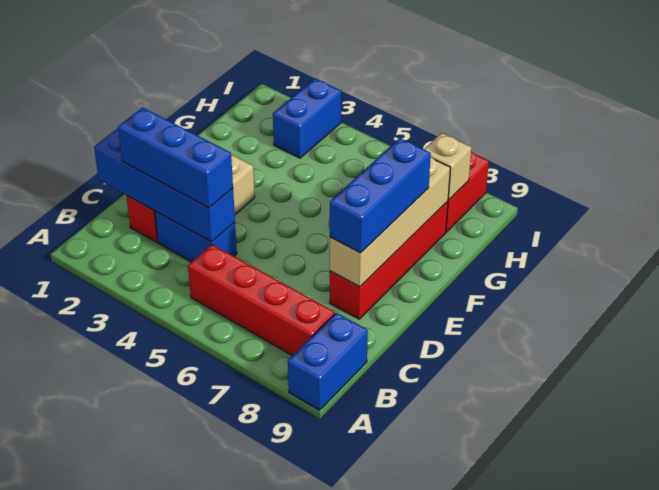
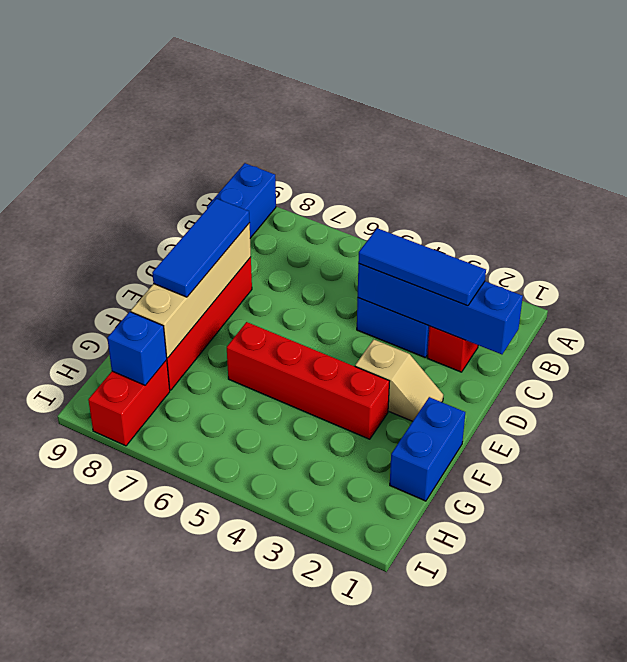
red 1x4 brick [188,245,335,356] -> red 1x4 brick moved to [227,322,390,439]
blue 1x3 brick [118,108,233,208] -> blue 1x3 tile [358,228,486,306]
blue 1x3 brick [330,138,431,253] -> blue 1x3 tile [152,199,250,297]
blue 1x2 brick [273,79,341,158] -> blue 1x2 brick moved to [390,397,465,501]
tan 1x1 brick [424,133,472,199] -> blue 1x1 brick [107,312,167,385]

